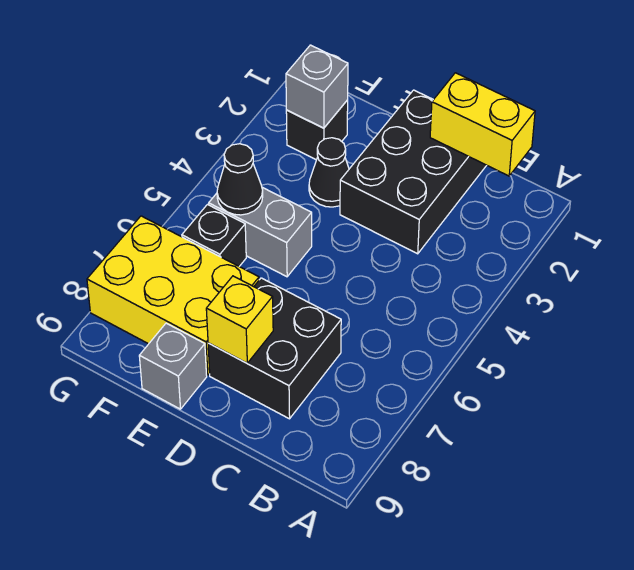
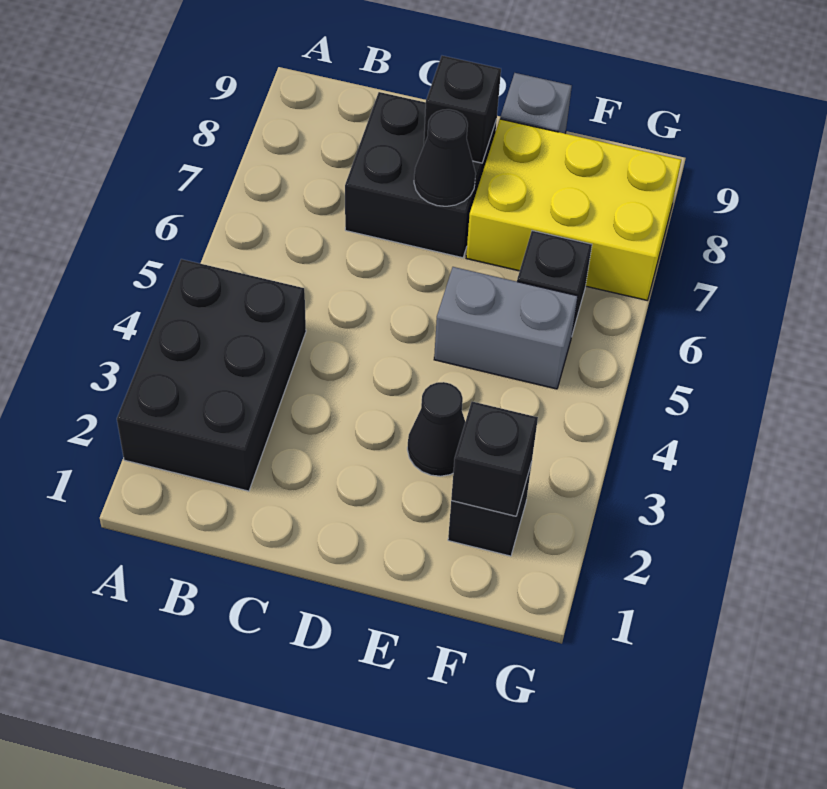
yellow 1x2 brick [430,73,535,176] -> none
black 2x3 brick [340,90,487,254] -> black 2x3 brick moved to [117,259,306,491]
yellow 1x1 brick [206,276,273,363] -> black 1x1 brick [424,56,501,163]
grey 1x1 brick [286,45,348,128] -> black 1x1 brick [451,402,538,516]
black 1x1 cone [217,144,263,215] -> black 1x1 cone moved to [414,109,476,206]

